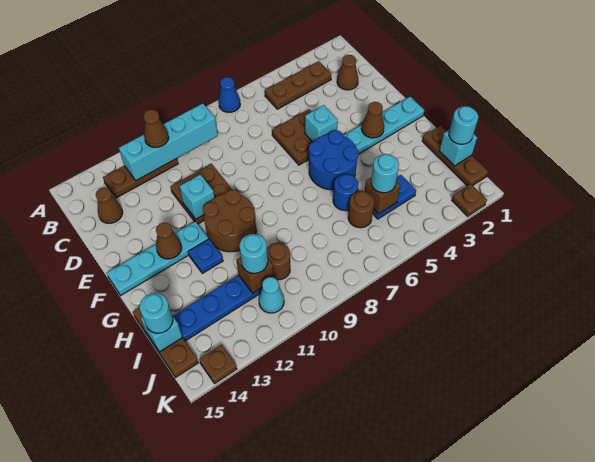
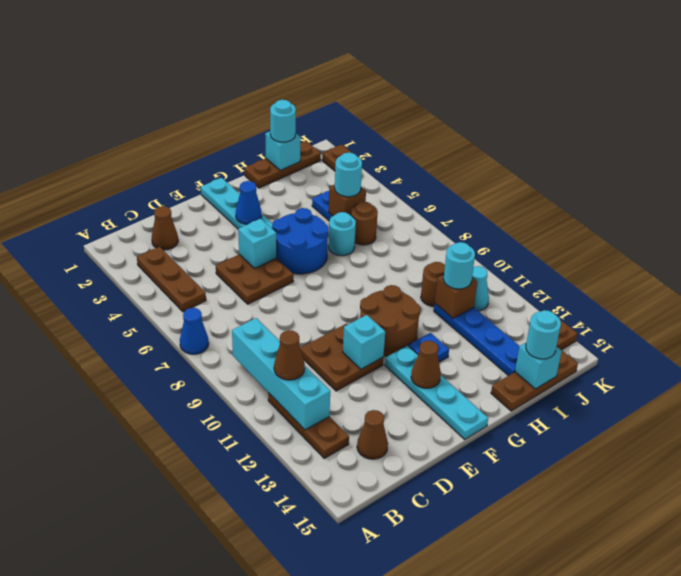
brown 1x1 cone [362,102,384,138] -> blue 1x1 cone [236,181,262,224]
blue 1x1 round brick [333,174,358,211] -> cyan 1x1 round brick [328,212,356,256]

